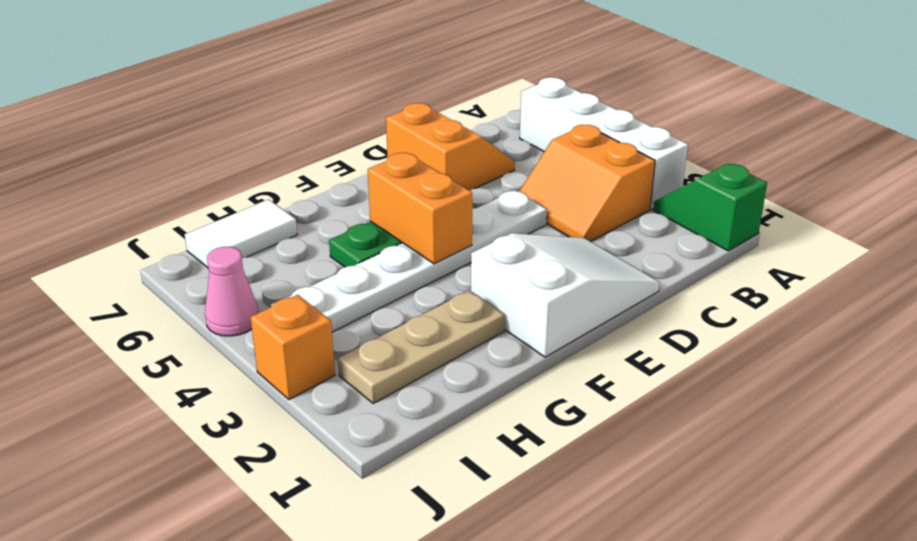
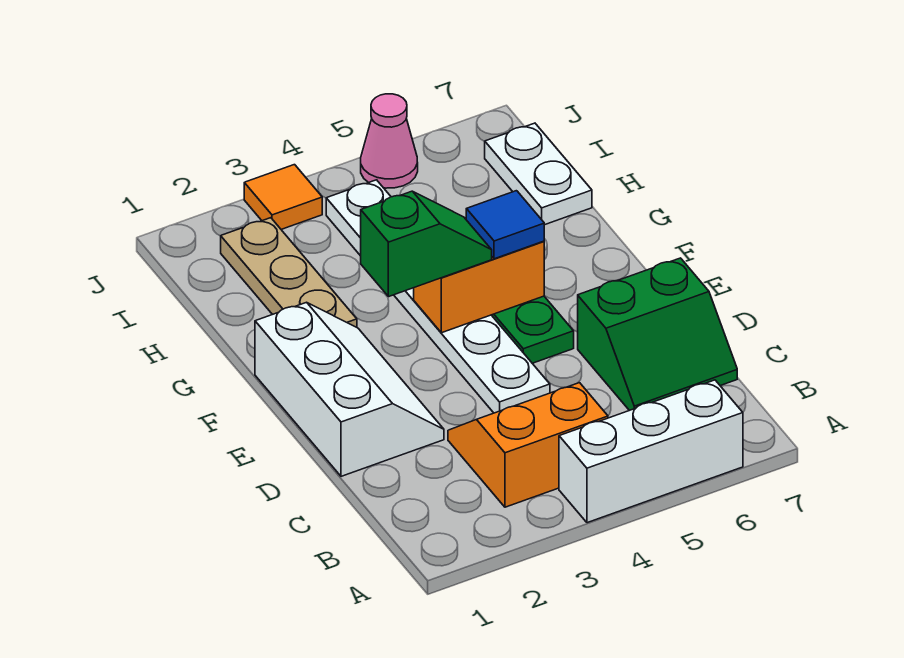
green 1x2 slope [653,163,767,251] -> green 1x2 slope moved to [361,191,492,297]
white 1x4 brick [520,77,688,209] -> white 1x3 brick [559,380,743,523]
orange 2x2 slope [386,103,515,191] -> green 2x2 slope [578,258,737,411]
white 2x3 slope [471,233,660,357] -> white 2x3 slope turned to [255,302,444,476]
none -> blue 1x1 tile [466,191,544,259]
white 1x2 tile [185,200,297,268] -> white 1x2 plate [485,123,592,225]
orange 1x1 brick [250,295,335,400] -> orange 1x1 tile [244,165,322,229]

